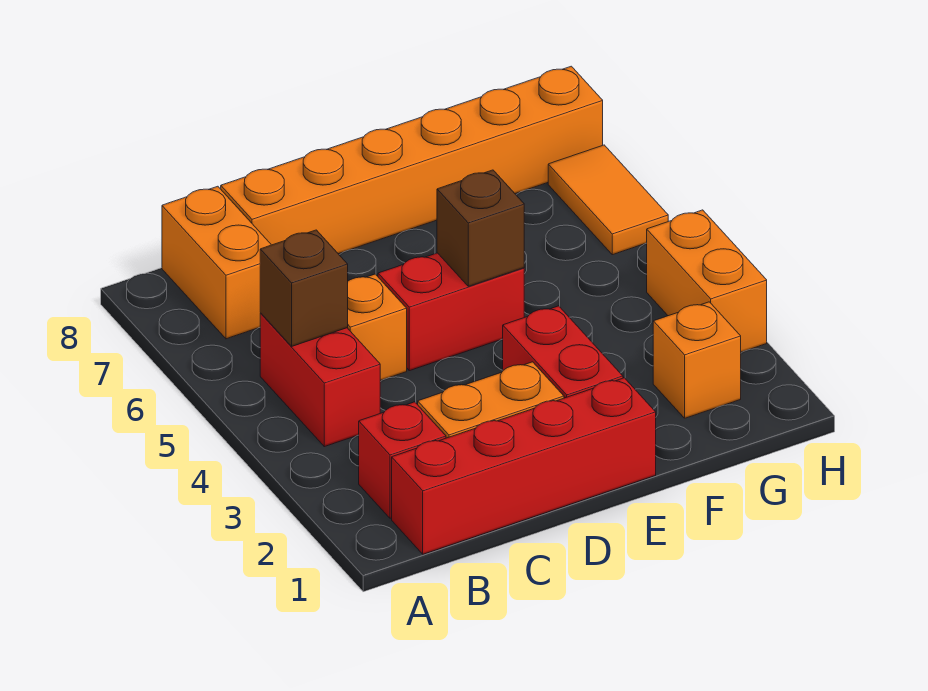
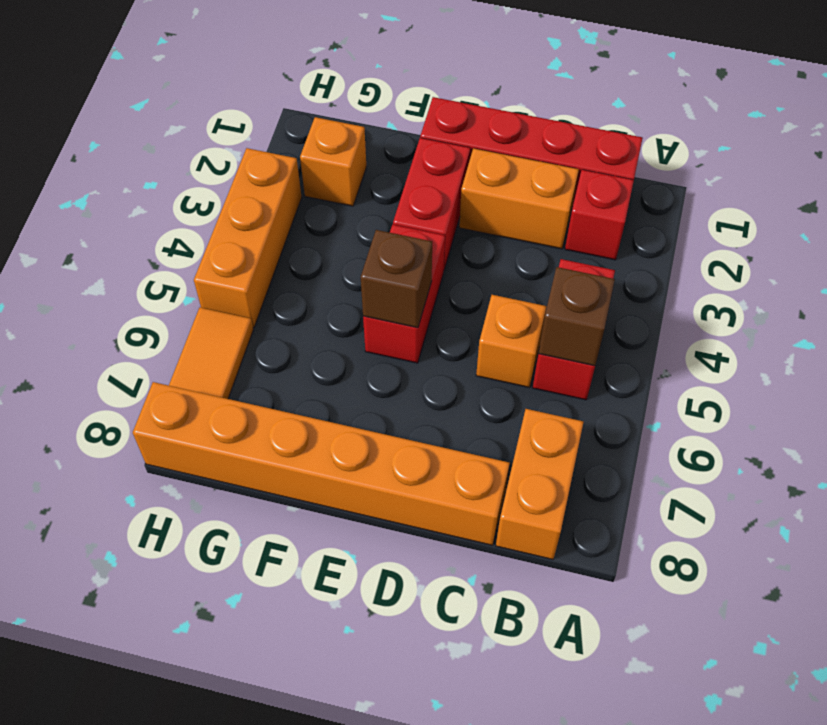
red 1x2 brick [378,253,524,371] -> red 1x2 brick turned to [363,225,445,363]
orange 1x2 brick [647,210,767,352] -> orange 1x3 brick [194,148,302,327]

